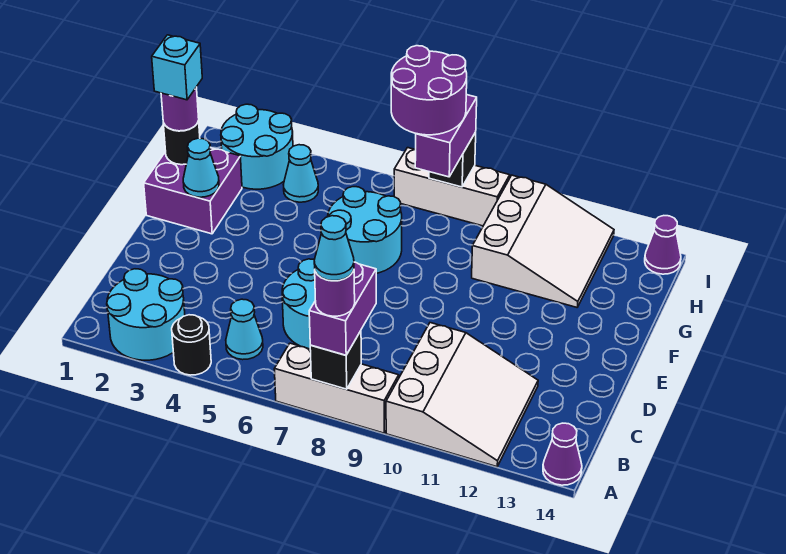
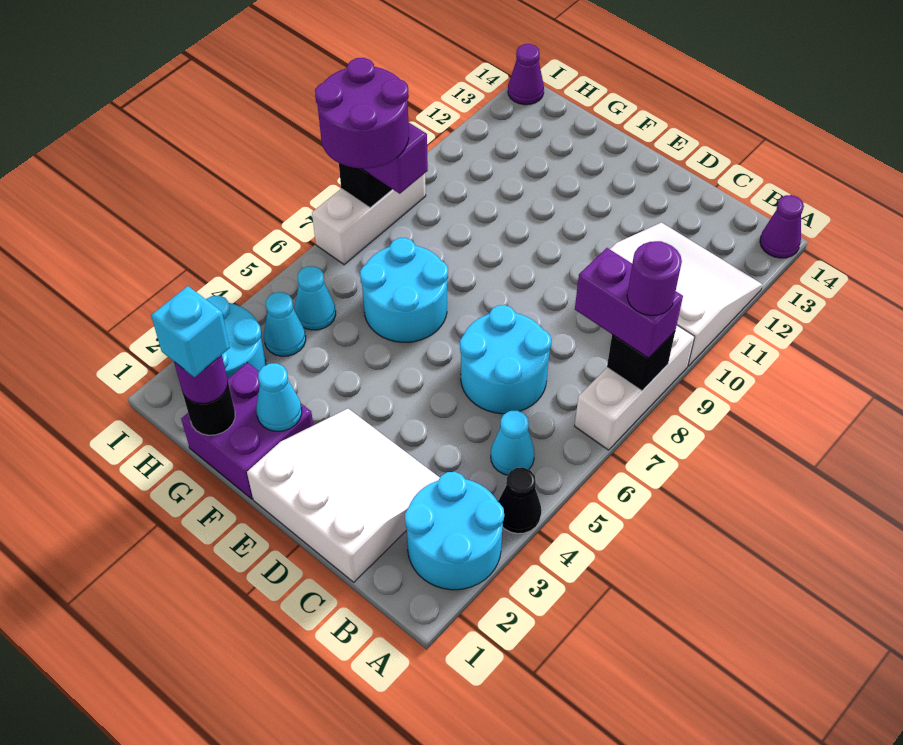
black 1x1 round brick [172,315,211,375] -> black 1x1 cone [498,468,541,534]
cyan 1x1 cone [314,216,354,281] -> cyan 1x1 cone moved to [295,266,336,330]
white 3x3 slope [472,175,614,307] -> white 3x3 slope moved to [247,409,440,582]

